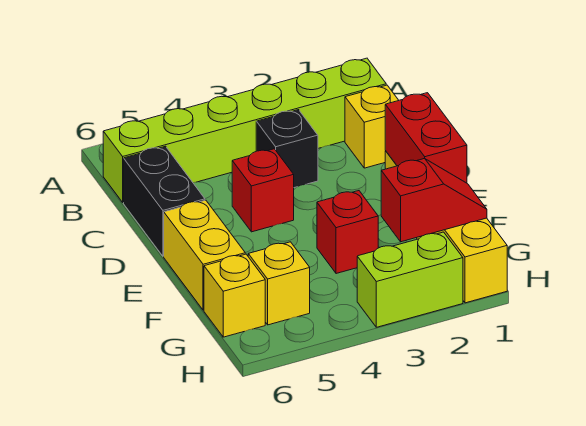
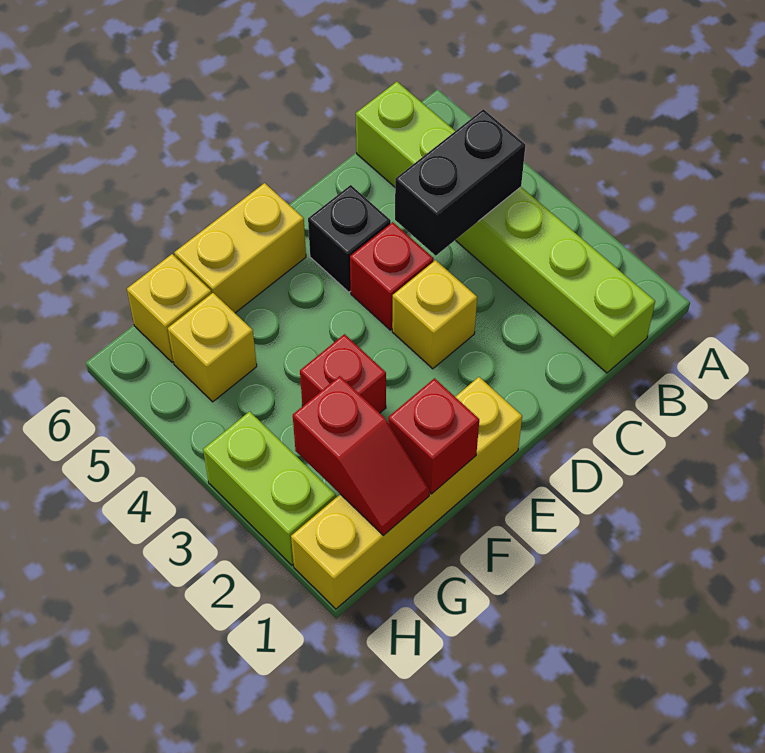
yellow 1x1 brick [345,85,399,168] -> yellow 1x1 brick moved to [392,260,477,369]
black 1x1 brick [256,110,318,188] -> black 1x1 brick moved to [308,185,391,292]
black 1x2 brick [124,146,205,256] -> black 1x2 brick moved to [395,109,525,256]
red 1x2 brick [385,93,467,183] -> red 1x1 brick [388,378,479,494]

